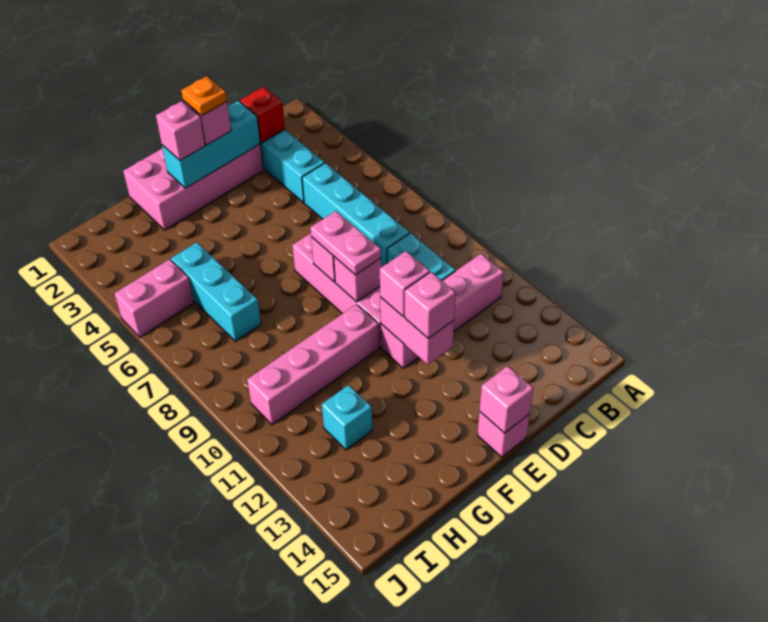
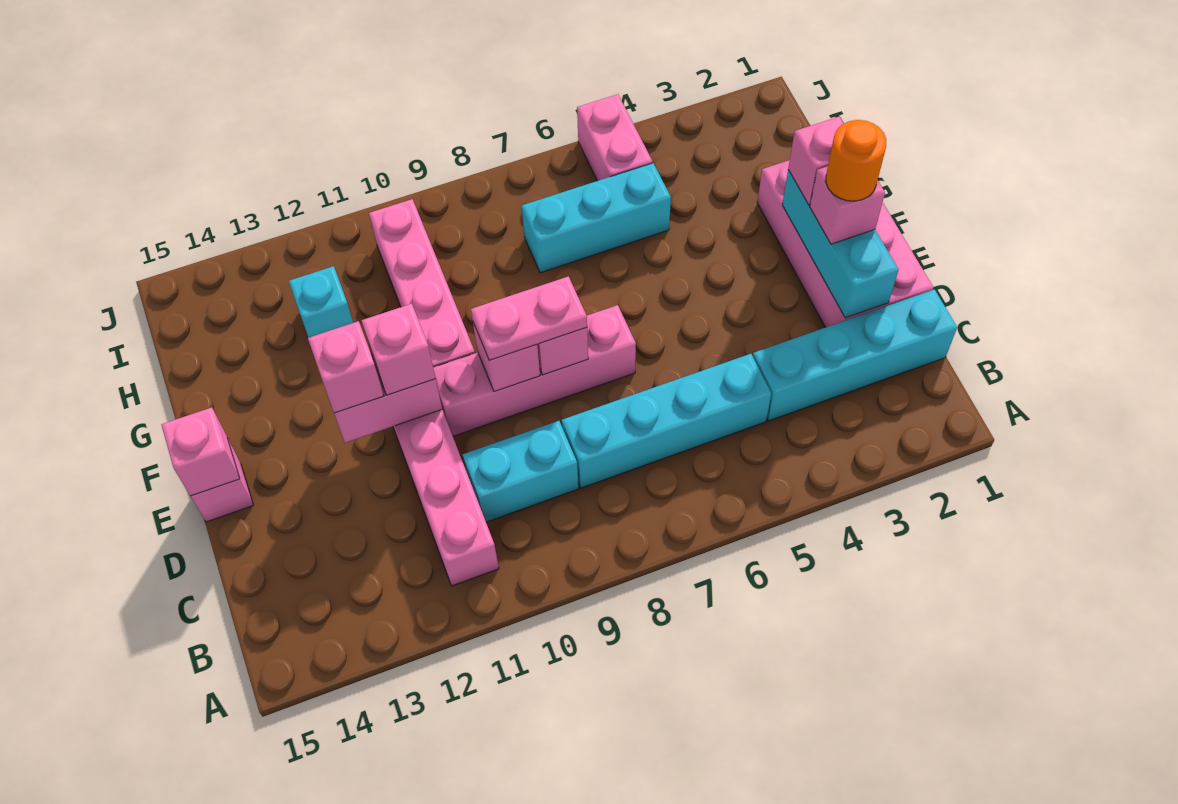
red 1x1 brick [240,87,285,143] -> none
orange 1x1 plate [181,76,227,116] -> orange 1x1 round brick [826,120,886,201]

